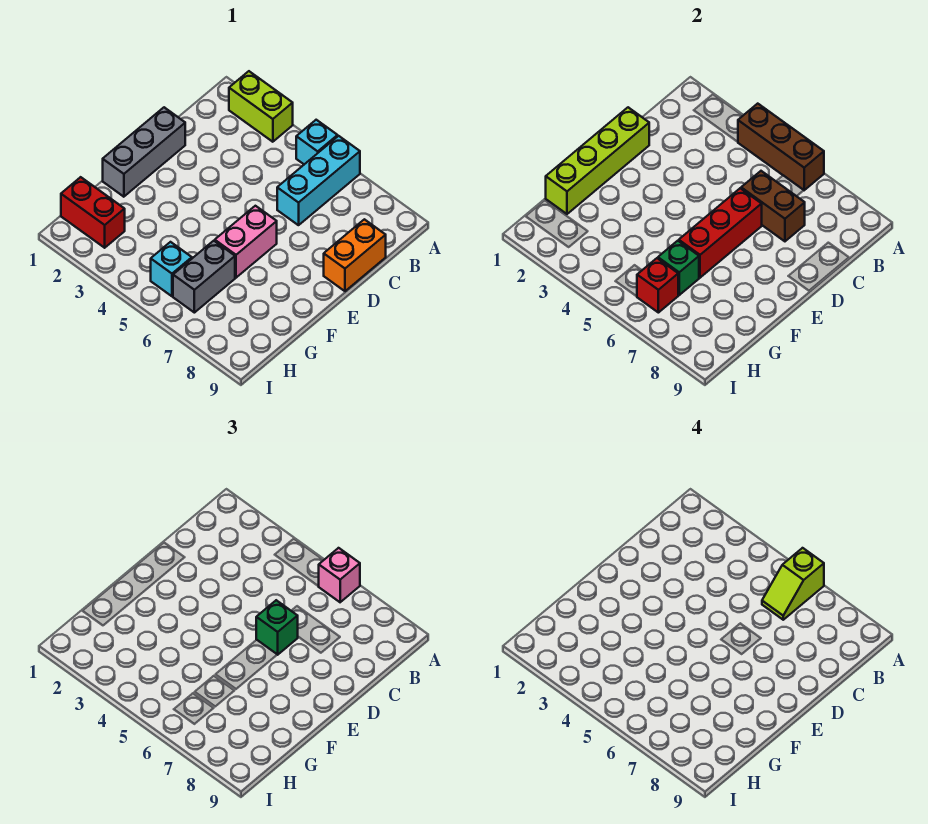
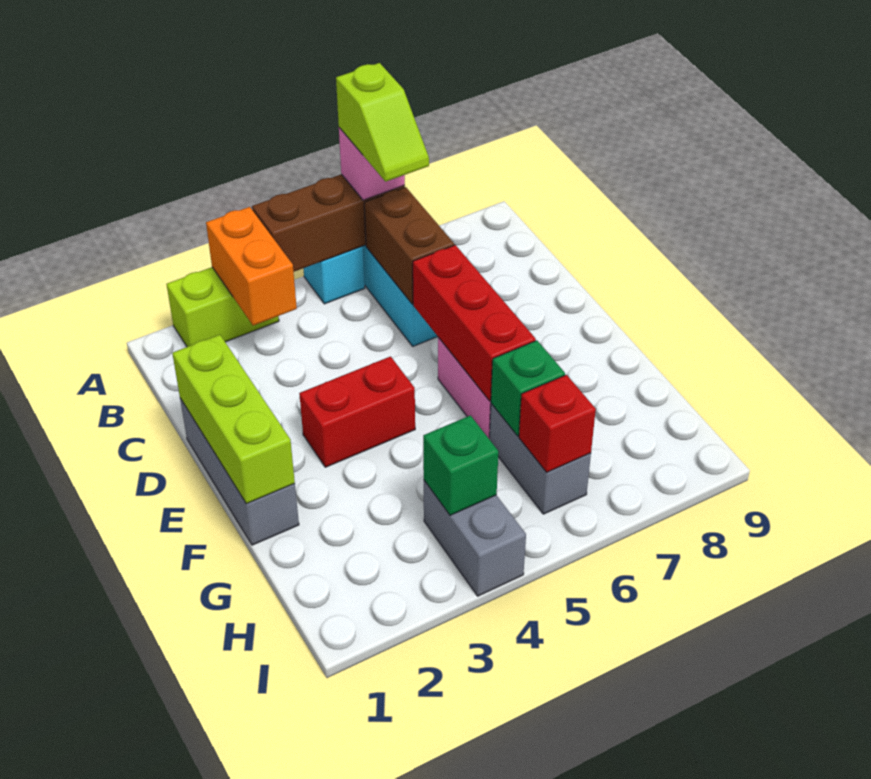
brown 1x2 brick [741,171,805,241] -> brown 1x2 brick turned to [364,187,454,304]
orange 1x2 brick [324,219,386,291] -> orange 1x2 brick moved to [206,207,297,326]
lime 1x4 brick [546,107,649,214] -> lime 1x3 brick [172,335,295,504]
green 1x1 brick [256,600,298,655] -> green 1x1 brick moved to [423,415,498,515]
red 1x2 brick [61,177,125,248] -> red 1x2 brick moved to [299,357,415,467]
none -> grey 1x2 brick [424,481,526,596]
cyan 1x1 brick [151,242,192,296] -> none

